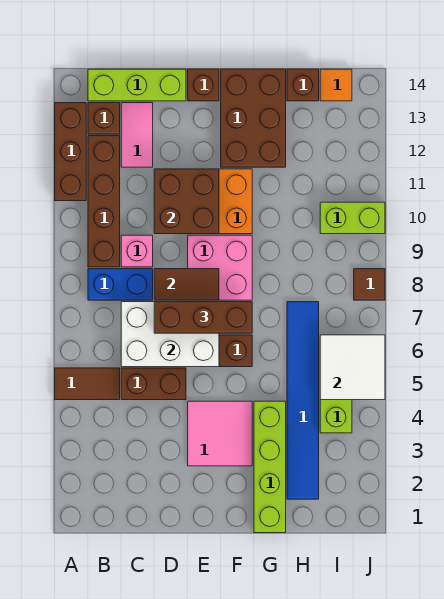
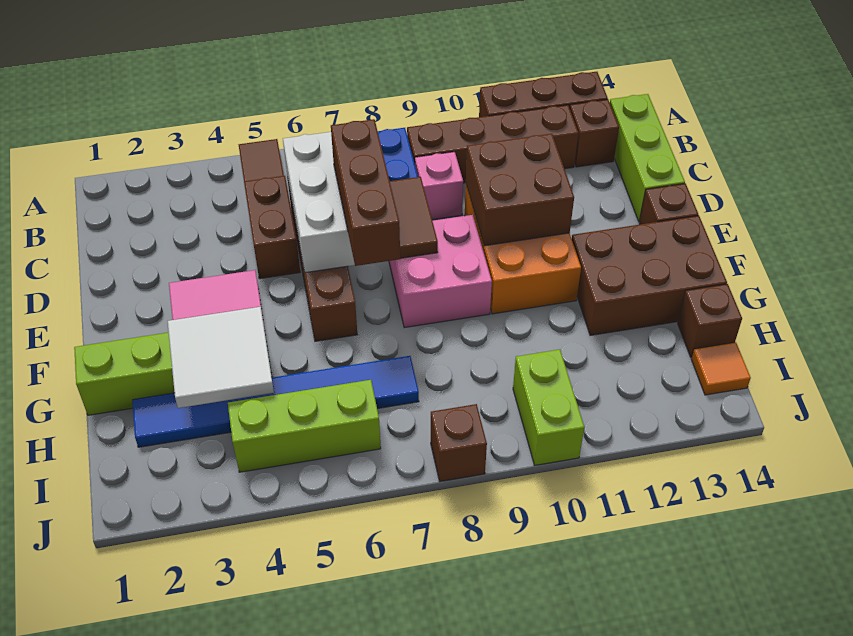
pink 1x2 tile [121,103,153,167] -> none
white 2x2 tile [320,335,385,400] -> white 2x2 tile moved to [168,307,274,408]
brown 1x1 tile [354,269,385,300] -> brown 1x1 brick [431,404,487,482]

